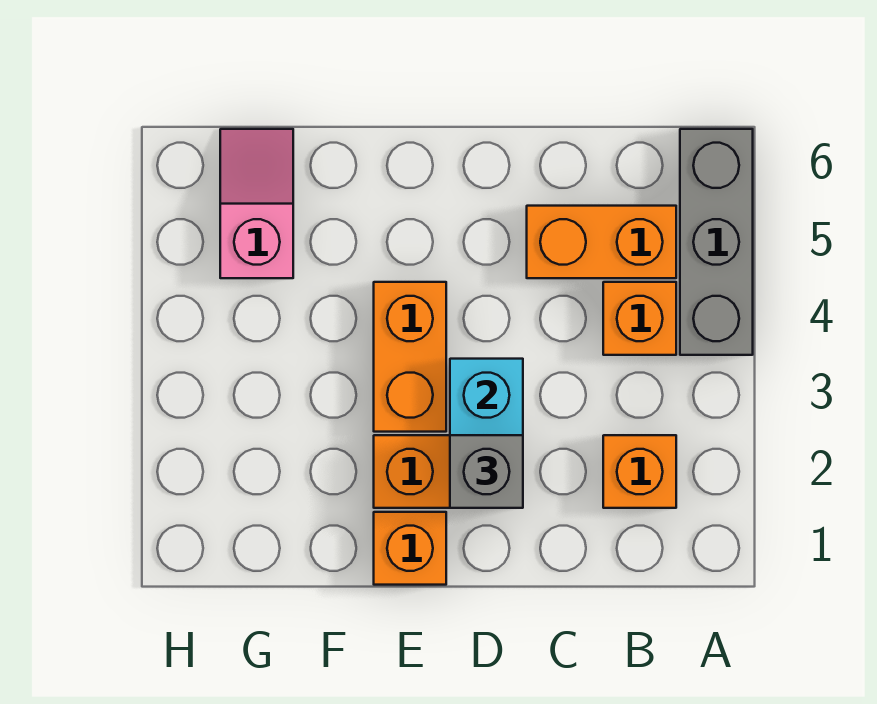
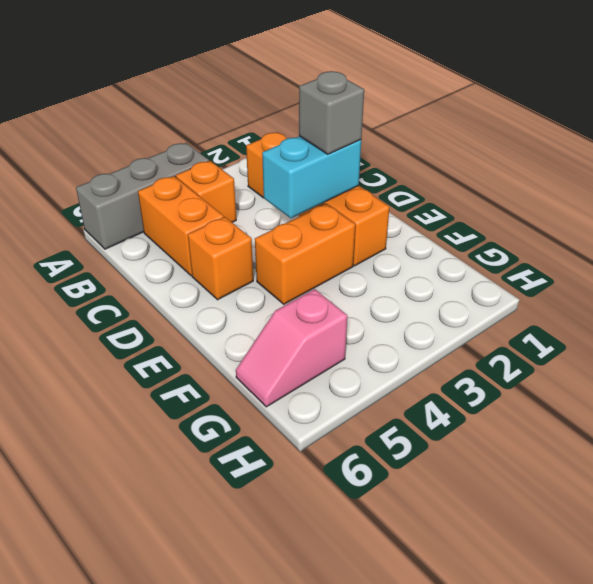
orange 1x1 brick [374,512,446,585] -> orange 1x1 brick moved to [188,217,253,300]

